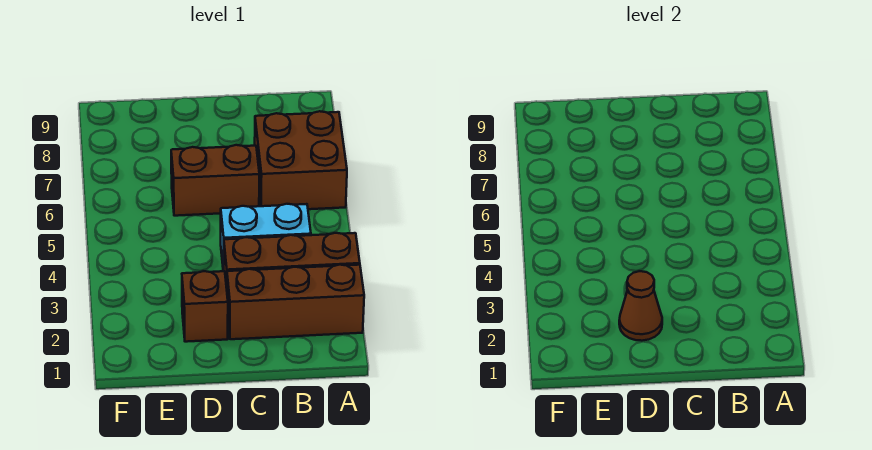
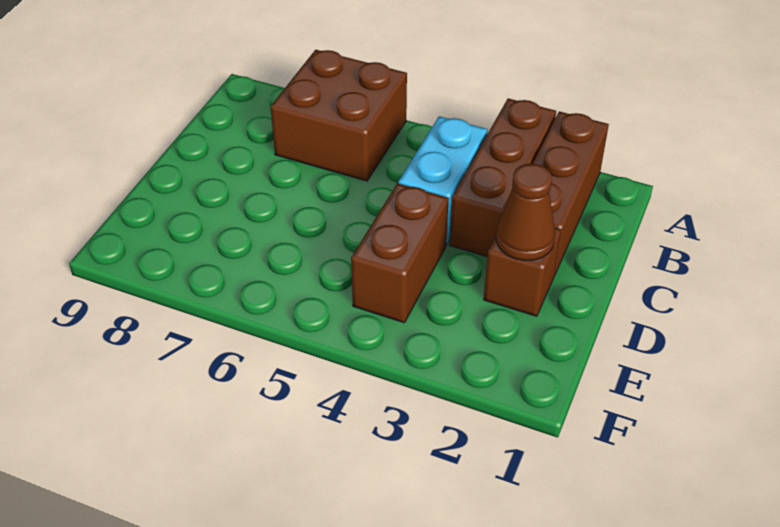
brown 1x2 brick [171,145,259,216] -> brown 1x2 brick moved to [351,183,449,323]

